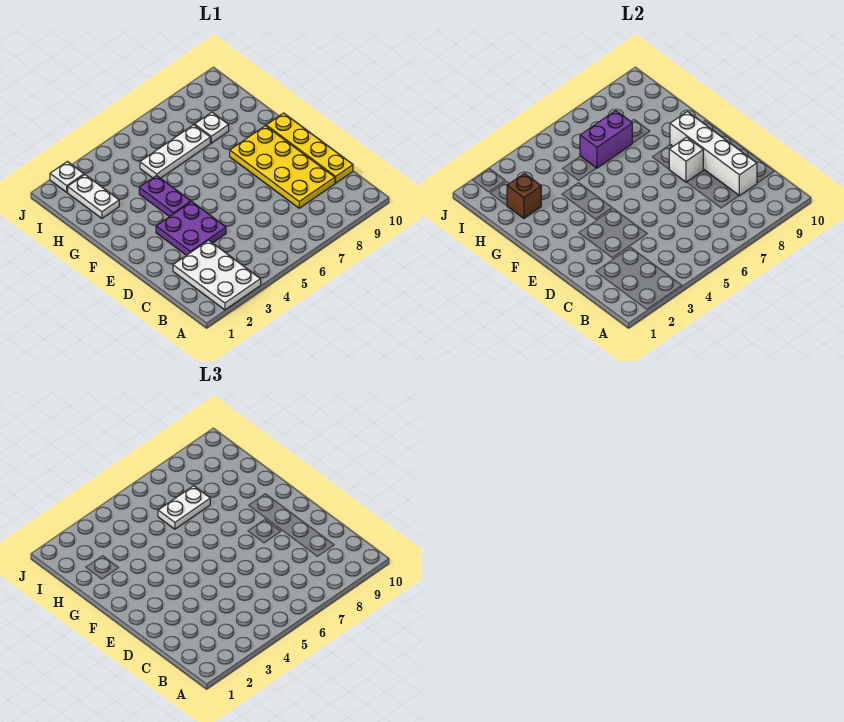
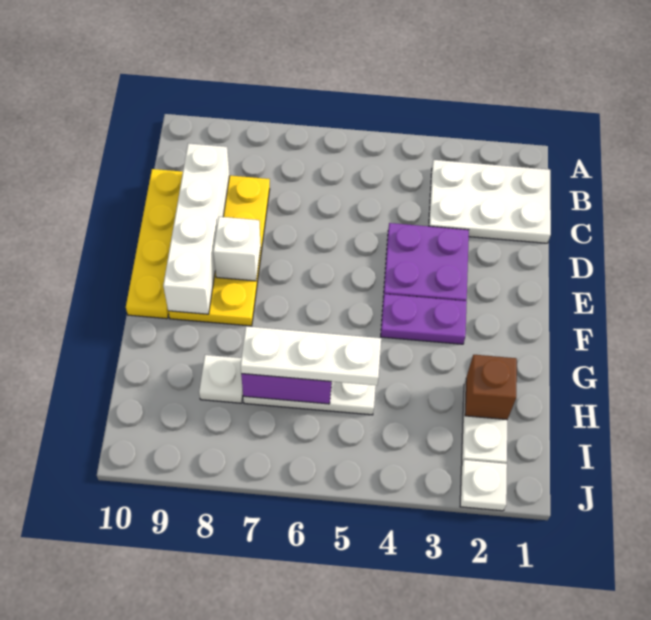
white 2x3 plate [173,240,261,310] -> white 2x3 plate turned to [429,160,551,243]
purple 1x2 plate [139,175,191,217] -> purple 1x2 plate turned to [381,294,467,344]
white 1x2 plate [158,486,210,529] -> white 1x3 plate [241,326,381,385]

